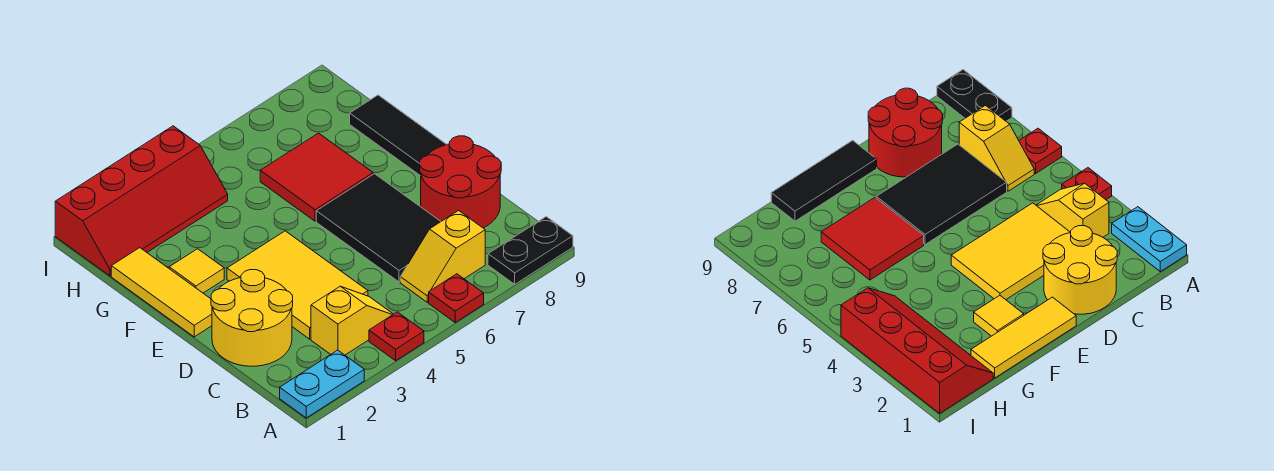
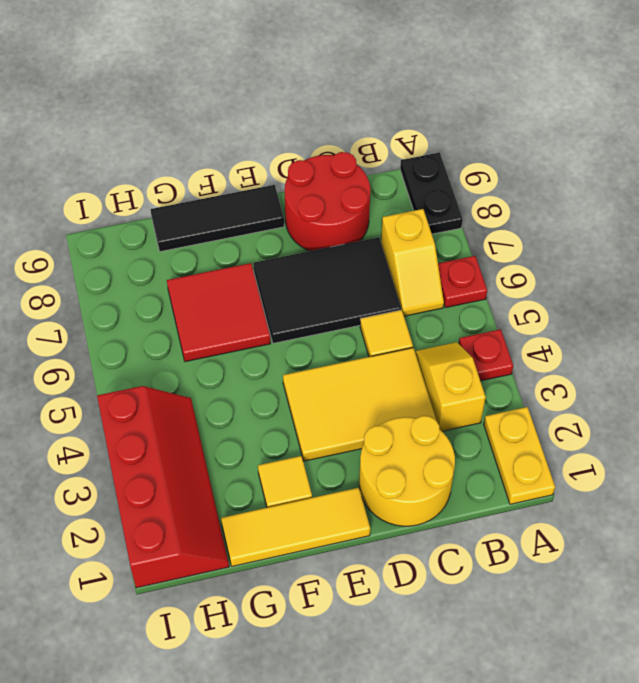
cyan 1x2 plate [280,350,364,418] -> yellow 1x2 plate [484,407,555,504]
none -> yellow 1x1 tile [360,310,413,357]

